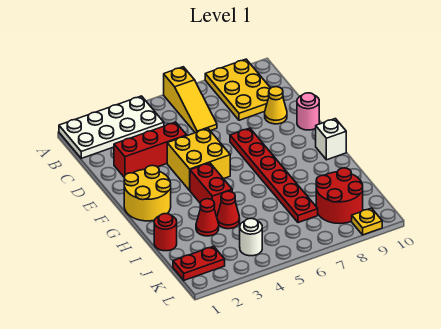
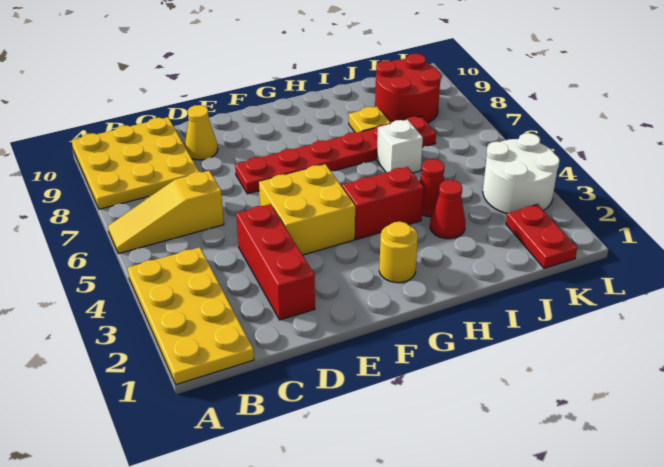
white 2x4 plate [59,96,164,158] -> yellow 2x4 plate [128,247,254,385]
yellow 1x3 slope [164,67,217,133] -> yellow 1x3 slope turned to [108,171,224,254]
yellow 2x3 plate [205,59,270,120] -> yellow 3x3 plate [72,117,199,209]
pink 1x1 round brick [297,93,319,130] -> none
yellow 2x2 round brick [124,165,171,221] -> yellow 1x1 round brick [379,222,418,283]
white 1x1 brick [316,119,346,160] -> white 1x1 brick moved to [377,120,423,173]
red 1x1 round brick [154,214,177,251] -> none
white 1x1 round brick [240,218,262,256] -> white 2x2 round brick [483,133,560,214]
yellow 1x1 plate [352,208,382,235] -> yellow 1x1 plate moved to [349,107,391,133]

